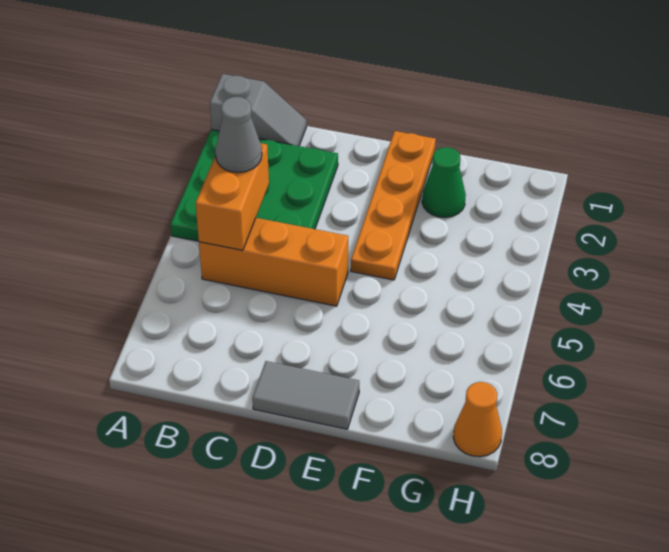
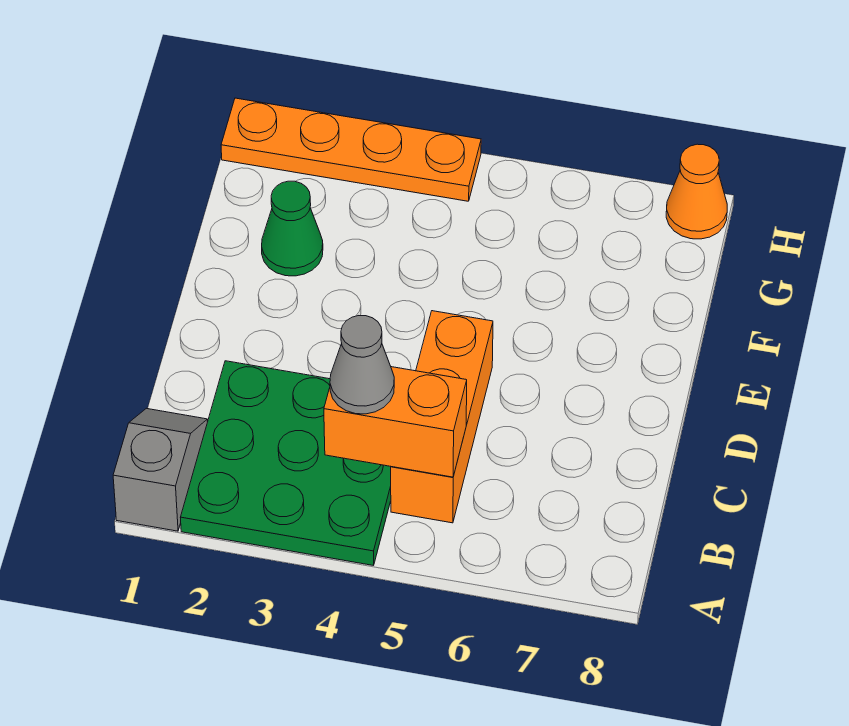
grey 1x2 tile [252,361,359,429] -> none
orange 1x4 plate [351,131,436,280] -> orange 1x4 plate moved to [221,98,481,201]

